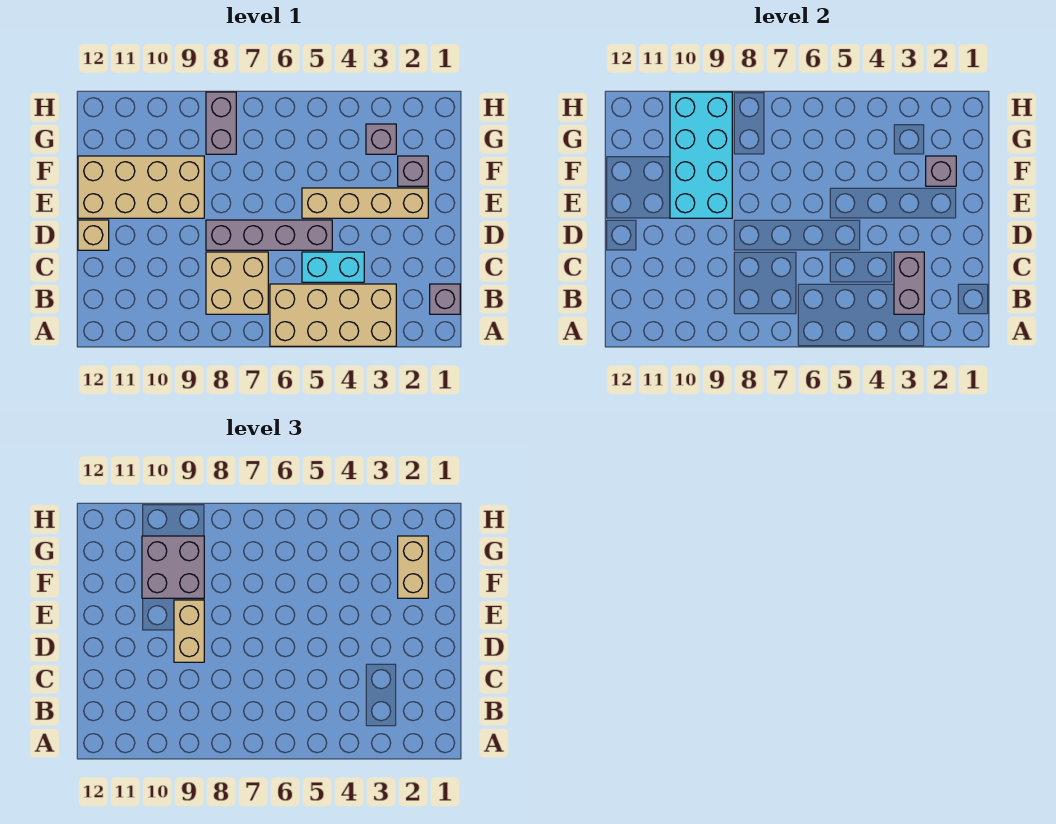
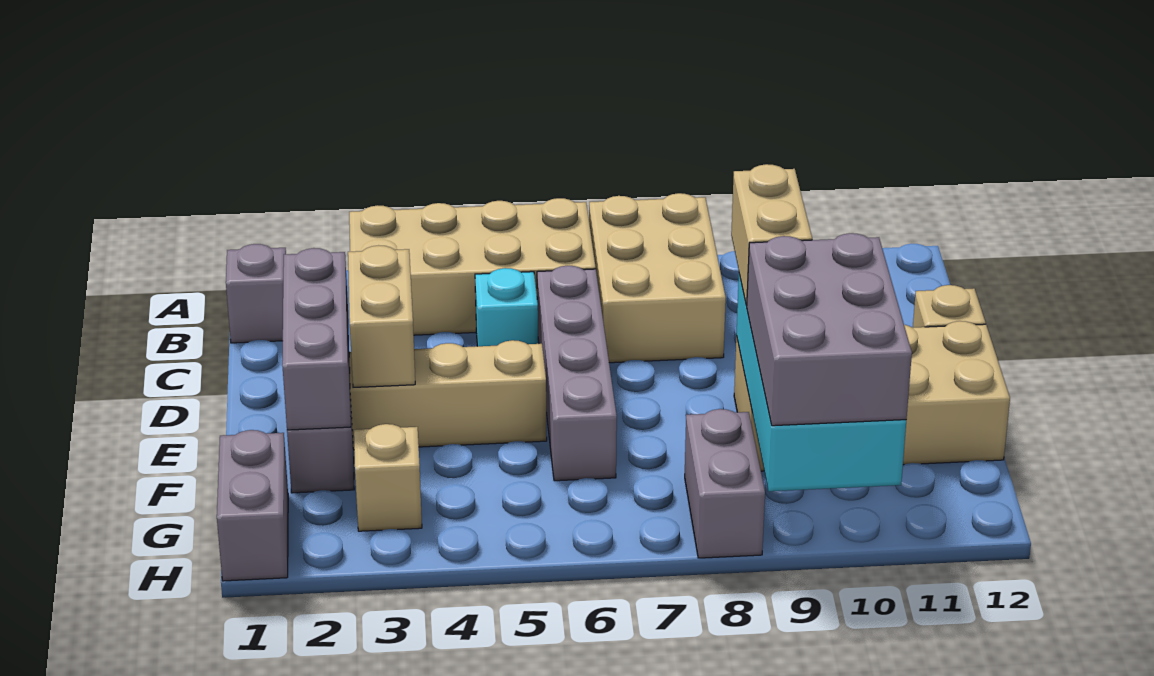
grey 1x2 brick [894,252,924,314] -> grey 1x2 brick moved to [217,430,288,581]
tan 2x2 brick [206,252,268,314] -> tan 2x3 brick [589,193,726,363]
cyan 1x2 brick [302,252,364,282] -> cyan 1x1 brick [475,268,538,346]
grey 1x4 brick [206,220,332,250] -> grey 1x4 brick turned to [537,266,617,481]
grey 1x1 brick [926,156,956,186] -> grey 1x3 brick [282,248,351,430]
tan 1x2 brick [398,536,428,598] -> tan 1x2 brick moved to [348,245,415,387]
grey 2x2 brick [142,536,204,598] -> grey 2x3 brick [747,233,912,426]
grey 1x1 brick [366,124,396,154] -> tan 1x1 brick [354,424,422,531]

